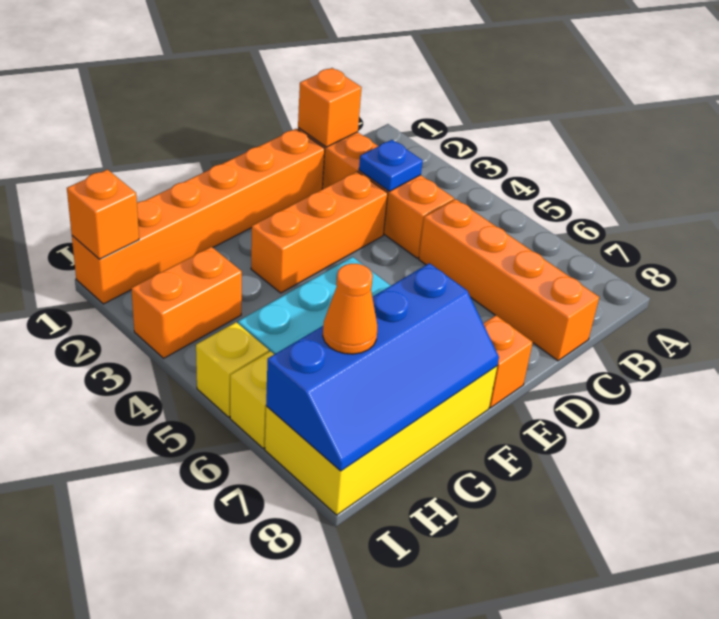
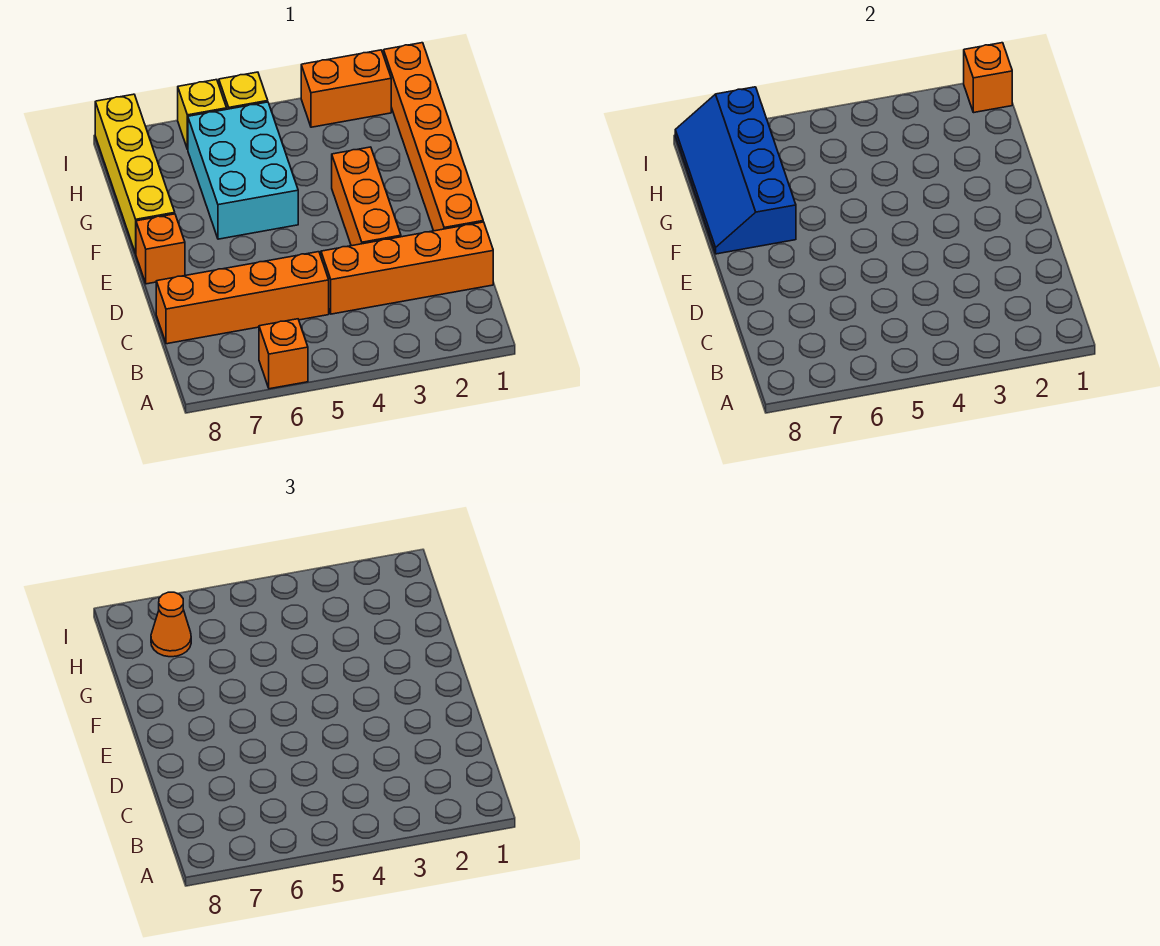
orange 1x1 brick [298,68,362,147] -> orange 1x1 brick moved to [259,319,308,389]
blue 1x1 plate [359,140,423,191] -> none
yellow 2x4 brick [265,366,497,515] -> yellow 1x4 brick [95,94,175,254]
orange 1x2 brick [131,247,242,358] -> orange 1x2 brick turned to [301,50,391,127]

